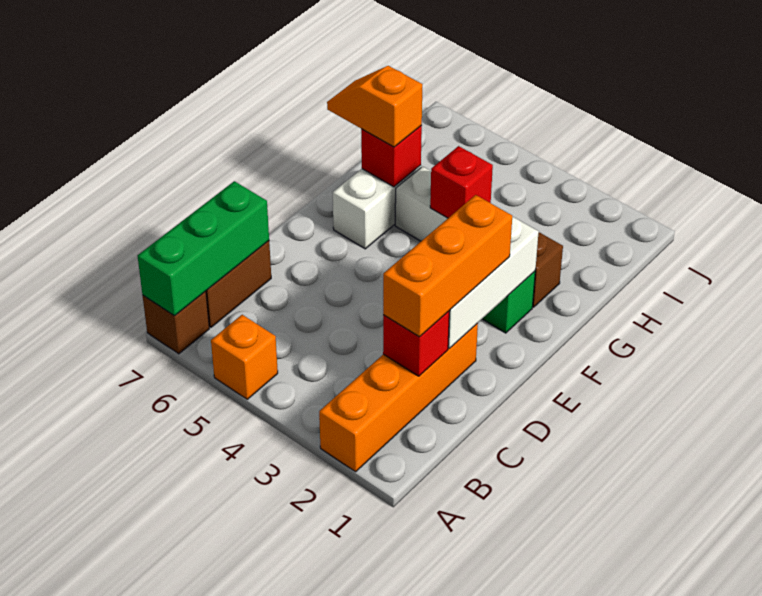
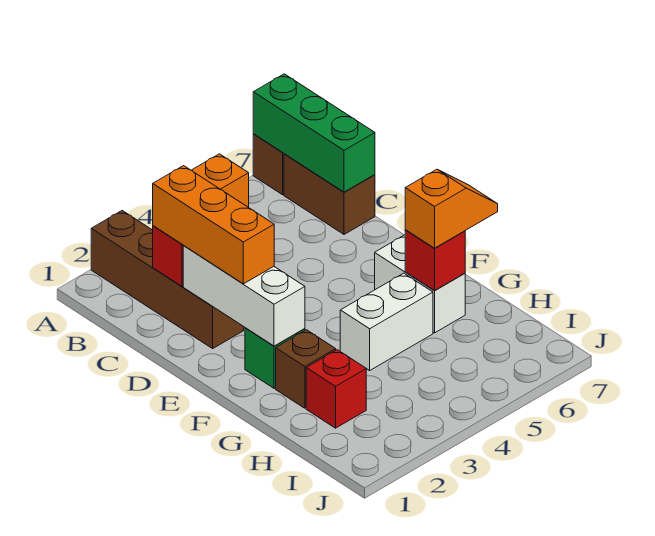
orange 1x4 brick [319,323,478,472] -> brown 1x4 brick [91,211,244,348]
red 1x1 brick [430,146,493,218] -> red 1x1 brick moved to [306,350,366,428]

